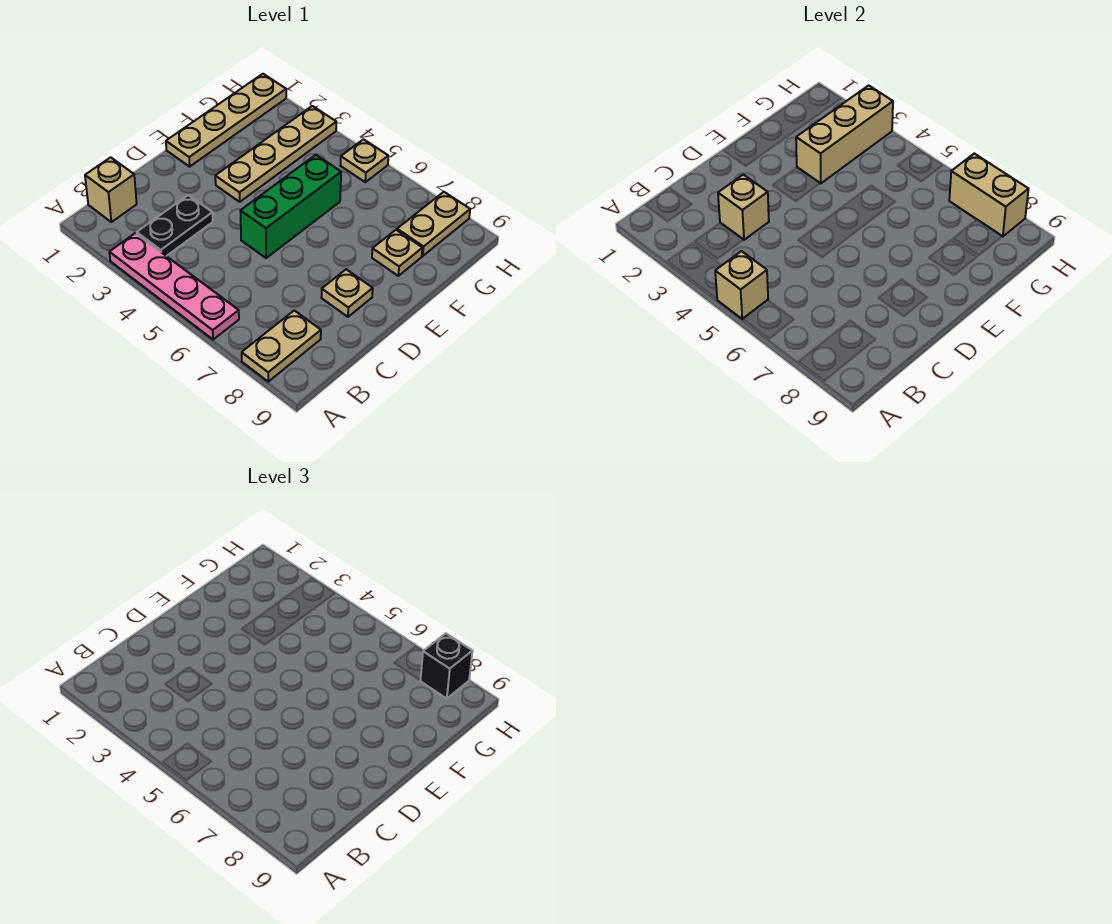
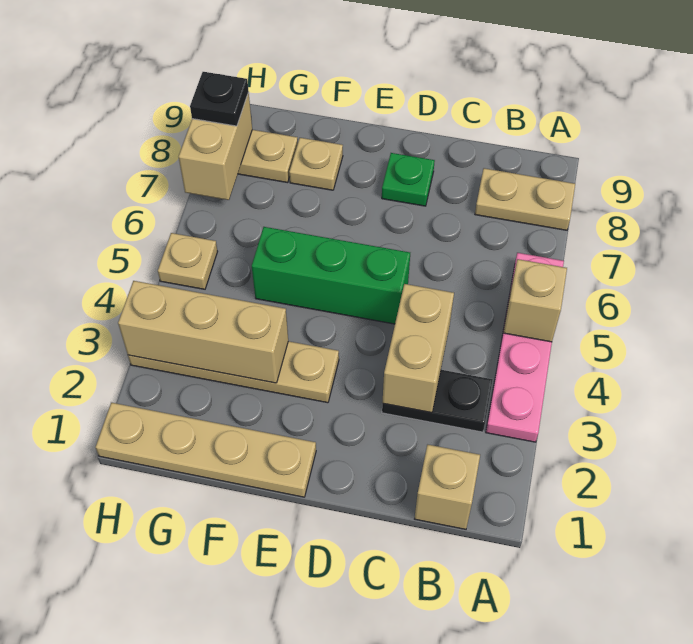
tan 1x1 brick [718,175,769,240] -> tan 1x2 brick [382,284,454,413]
tan 1x1 plate [321,269,373,317] -> green 1x1 plate [382,153,435,206]
black 1x1 brick [420,633,472,699] -> black 1x1 plate [190,72,249,126]

